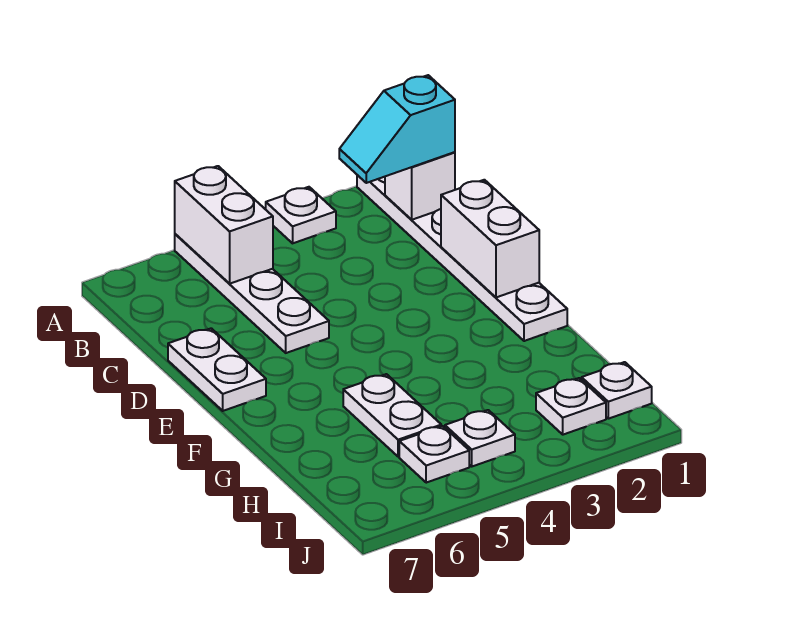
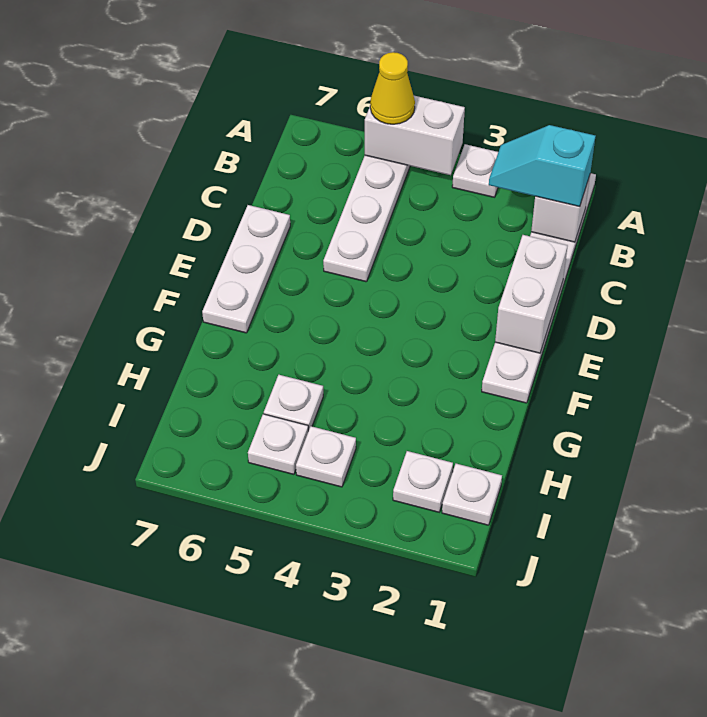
white 1x2 brick [175,166,273,284] -> white 1x2 brick turned to [365,96,465,175]
none -> yellow 1x1 cone [370,52,415,124]
white 1x2 plate [168,328,266,411] -> white 1x3 plate [202,205,290,333]
white 1x2 plate [343,374,441,457] -> white 1x1 plate [264,375,323,431]

